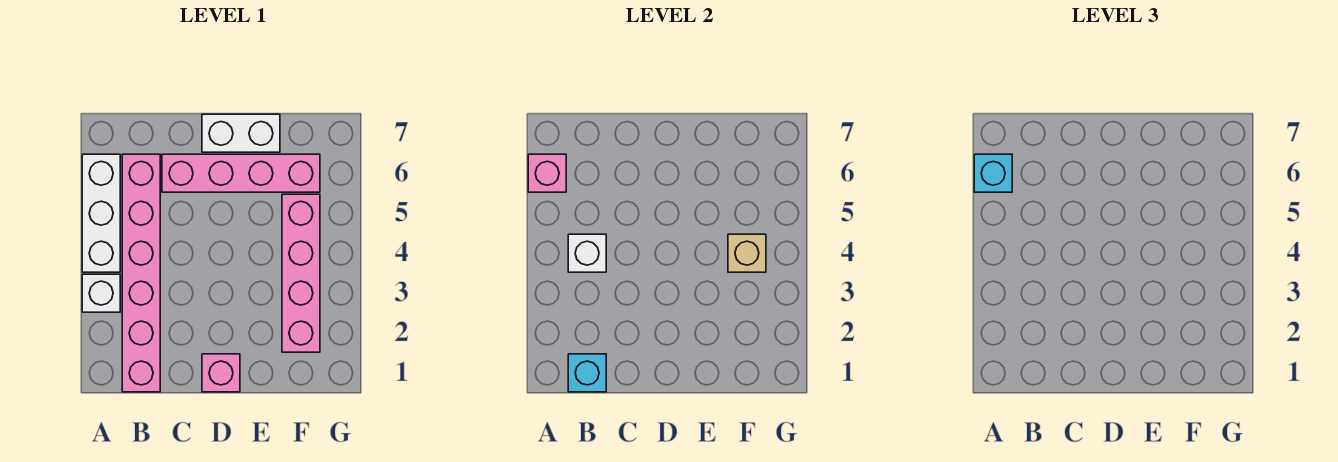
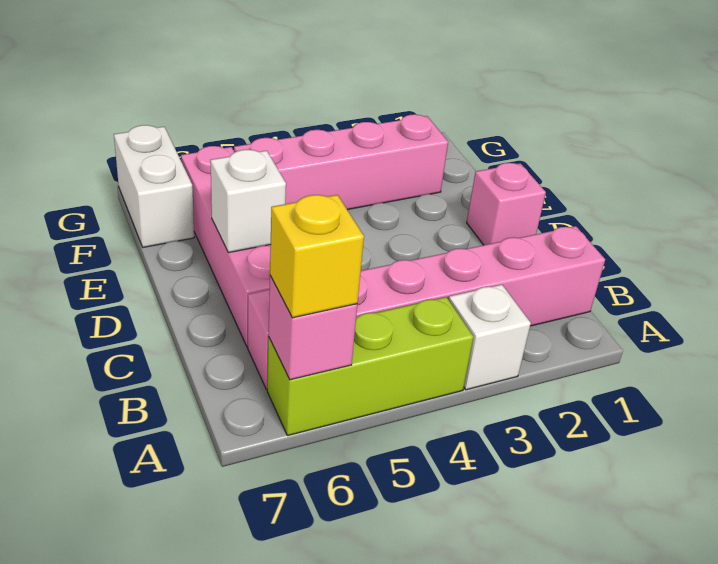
white 1x3 brick [82,154,120,272] -> lime 1x3 brick [267,297,473,436]
cyan 1x1 brick [974,154,1012,192] -> yellow 1x1 brick [270,195,364,318]
cyan 1x1 brick [568,354,606,392] -> none
white 1x1 brick [568,234,606,272] -> white 1x1 brick moved to [210,150,286,253]
white 1x2 brick [202,114,280,152] -> white 1x2 brick moved to [114,125,194,247]
tan 1x1 brick [728,234,766,272] -> none

